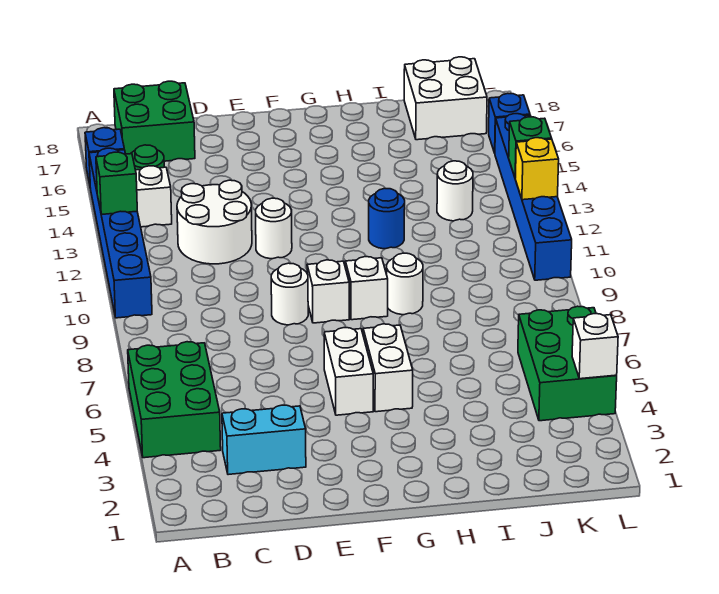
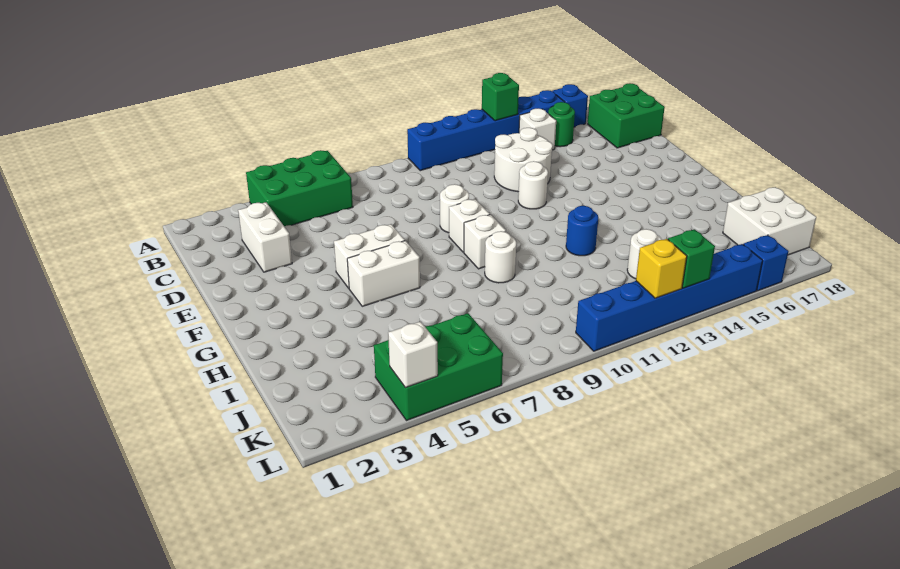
cyan 1x2 brick [222,405,306,475] -> white 1x2 brick [238,202,292,272]

